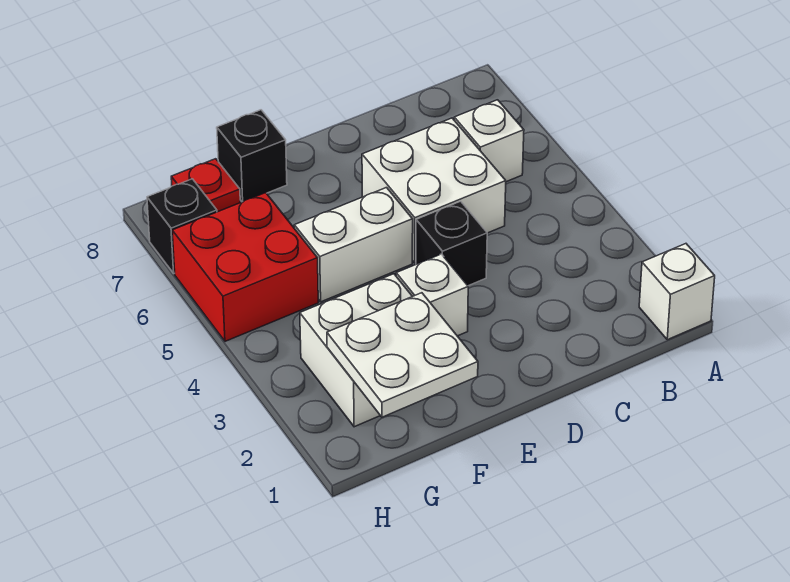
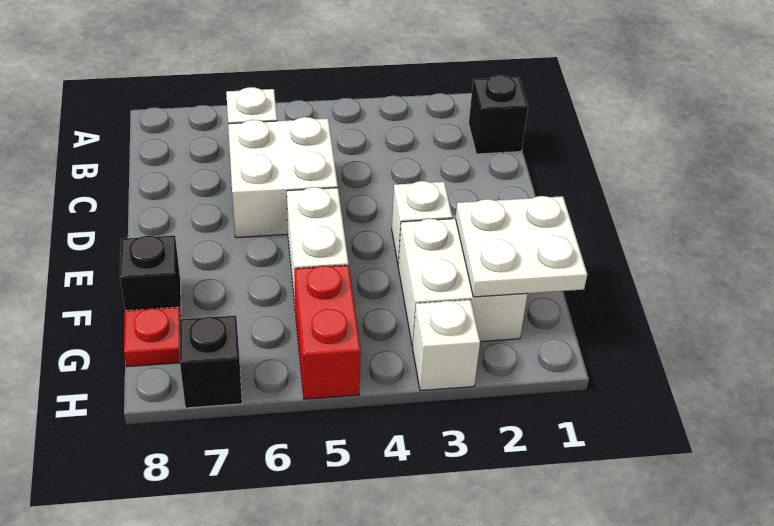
white 1x1 brick [639,244,715,340] -> white 1x1 brick moved to [413,300,480,391]
black 1x1 brick [416,201,487,286] -> black 1x1 brick moved to [469,75,528,154]
red 2x2 brick [172,193,318,341] -> red 1x2 brick [294,265,361,399]

